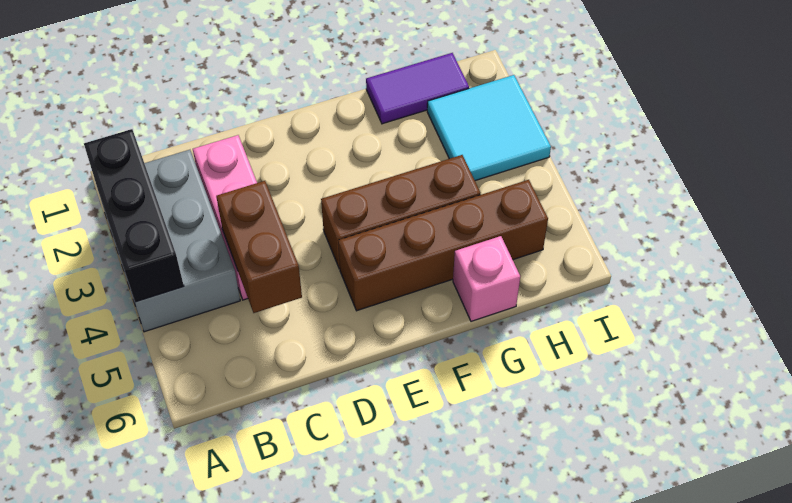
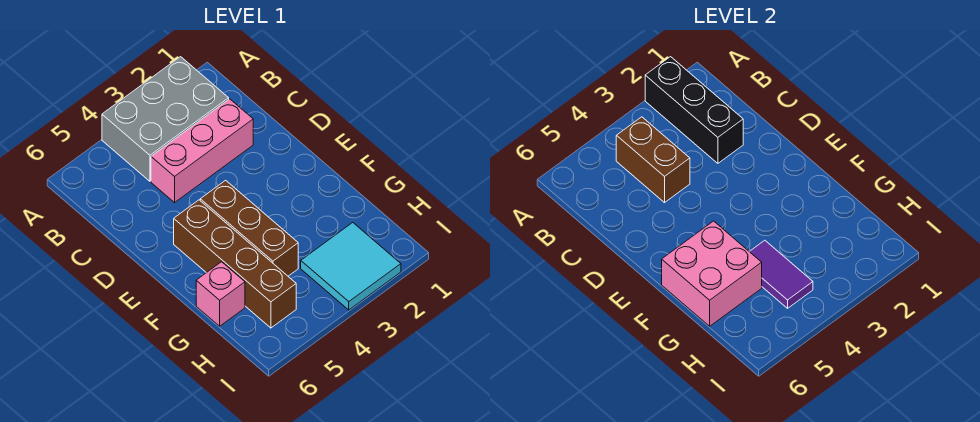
black 1x3 brick [84,129,184,302] -> black 1x3 brick turned to [645,57,743,163]
brown 1x2 brick [216,181,302,313] -> brown 1x2 brick turned to [616,117,690,203]
none -> pink 2x2 brick [662,221,762,326]
purple 1x2 tile [366,53,469,124] -> purple 1x2 tile moved to [749,240,813,308]

